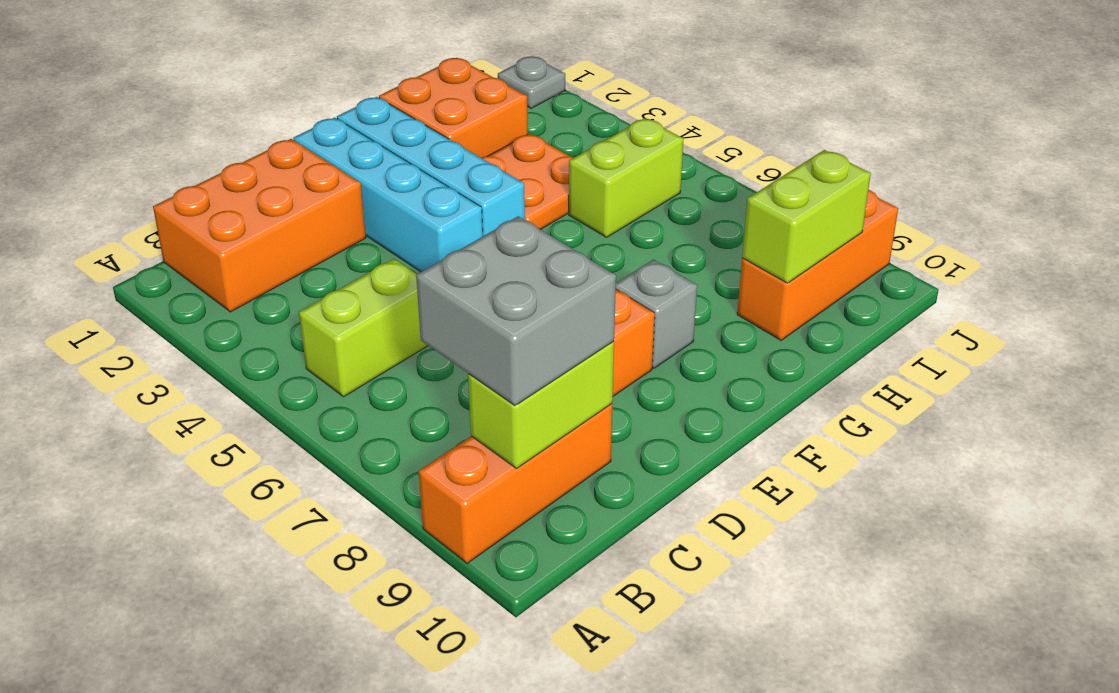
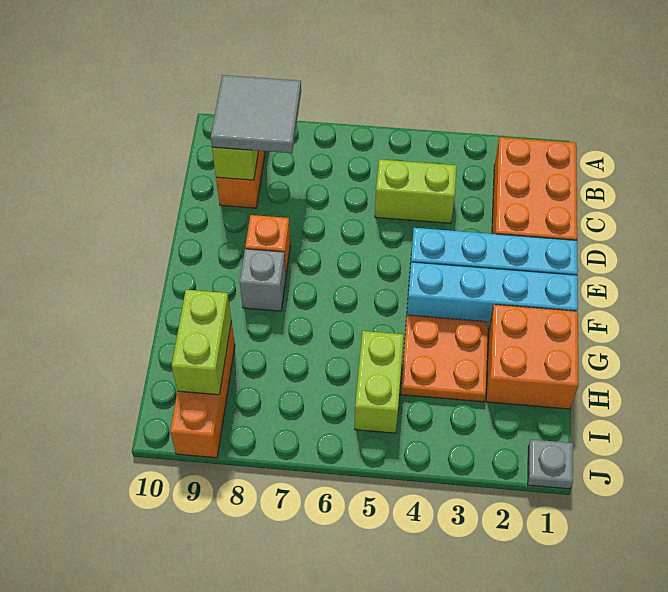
lime 1x2 brick [299,259,428,397] -> lime 1x2 brick turned to [375,159,456,223]
grey 2x2 brick [416,216,616,406] -> grey 2x2 tile [211,75,301,153]

